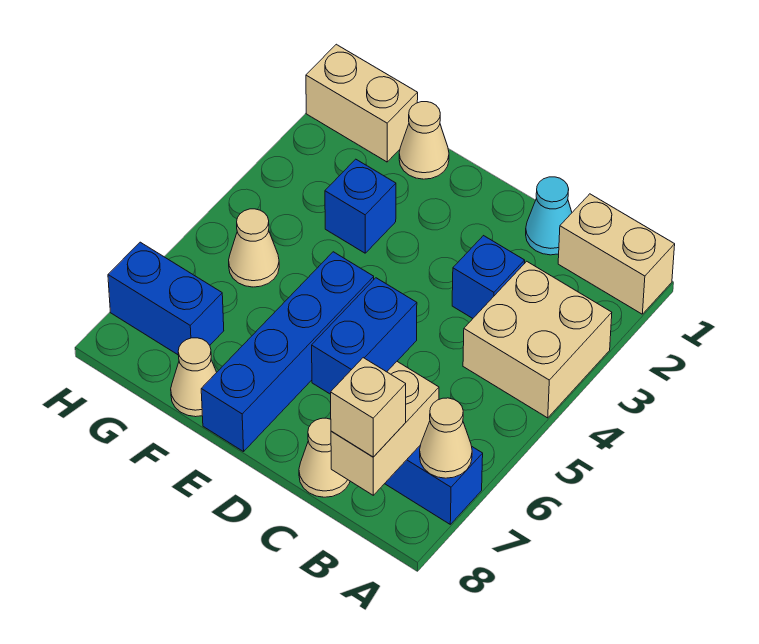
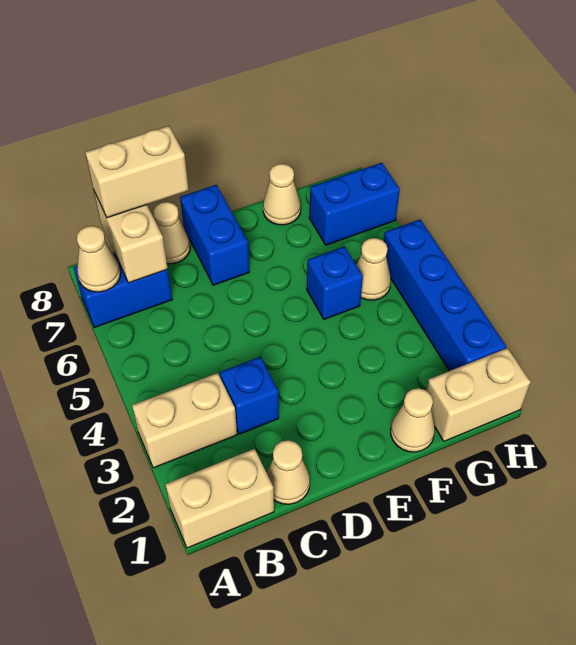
tan 2x2 brick [463,261,612,418] -> tan 1x2 brick [132,373,237,468]
tan 1x1 brick [331,358,406,457] -> tan 1x2 brick [85,126,189,218]
cyan 1x1 cone [526,177,572,255] -> tan 1x1 cone [267,440,310,504]
blue 1x2 brick [312,278,417,394] -> blue 1x2 brick moved to [180,185,249,285]
blue 1x4 brick [201,252,374,452] -> blue 1x4 brick moved to [384,220,506,371]
blue 1x1 brick [325,159,396,253] -> blue 1x1 brick moved to [307,246,363,319]

